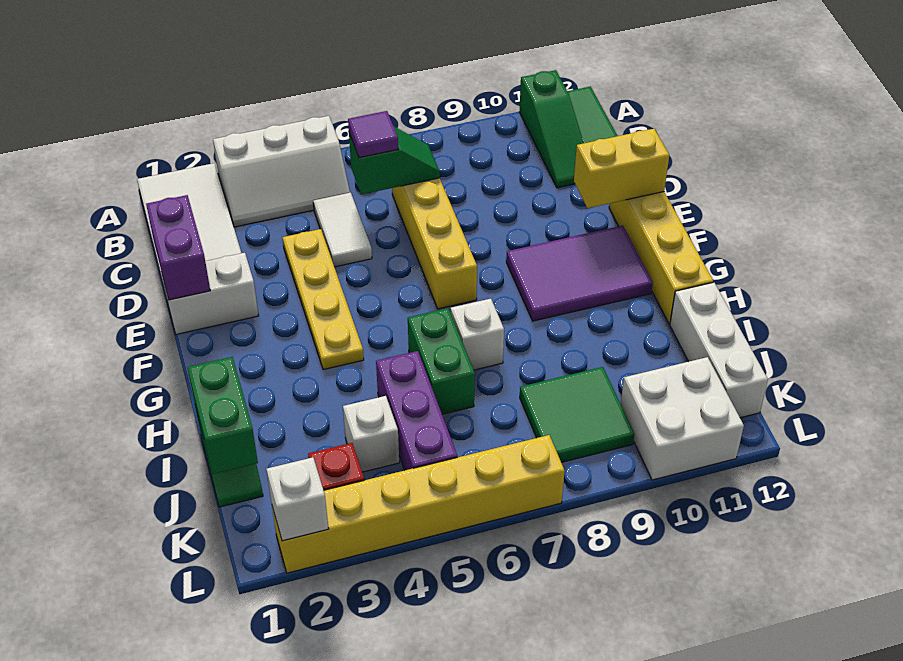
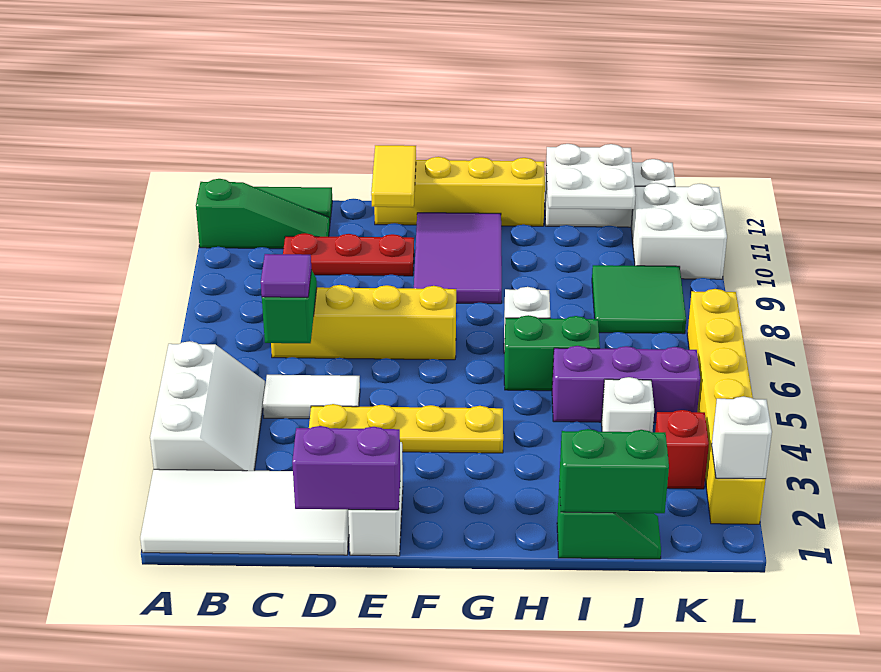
none -> red 1x3 plate [283,233,414,276]
yellow 1x2 brick [574,129,669,208] -> yellow 1x2 tile [371,145,416,207]
none -> white 2x2 plate [546,144,636,209]

